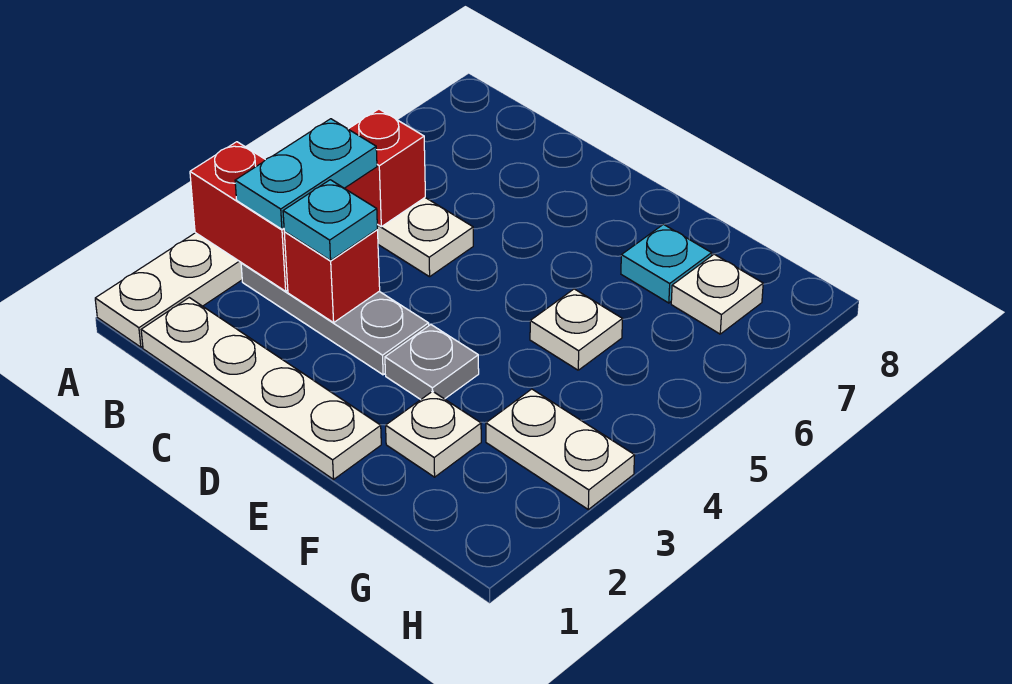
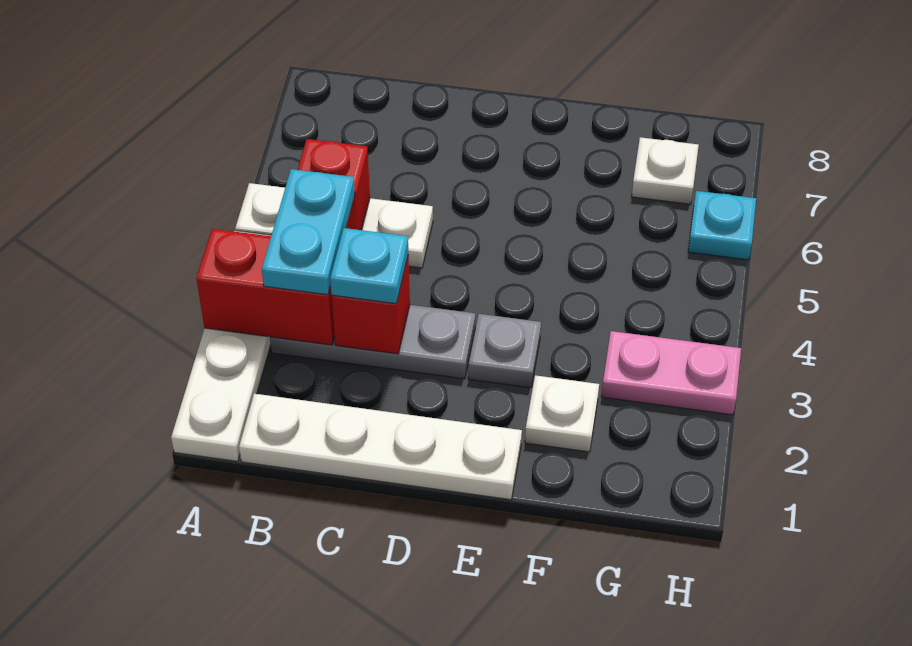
white 1x1 plate [530,289,622,370] -> none
cyan 1x1 plate [621,224,712,303] -> cyan 1x1 plate moved to [688,191,756,260]
white 1x2 plate [486,389,635,509] -> pink 1x2 plate [602,331,741,415]

